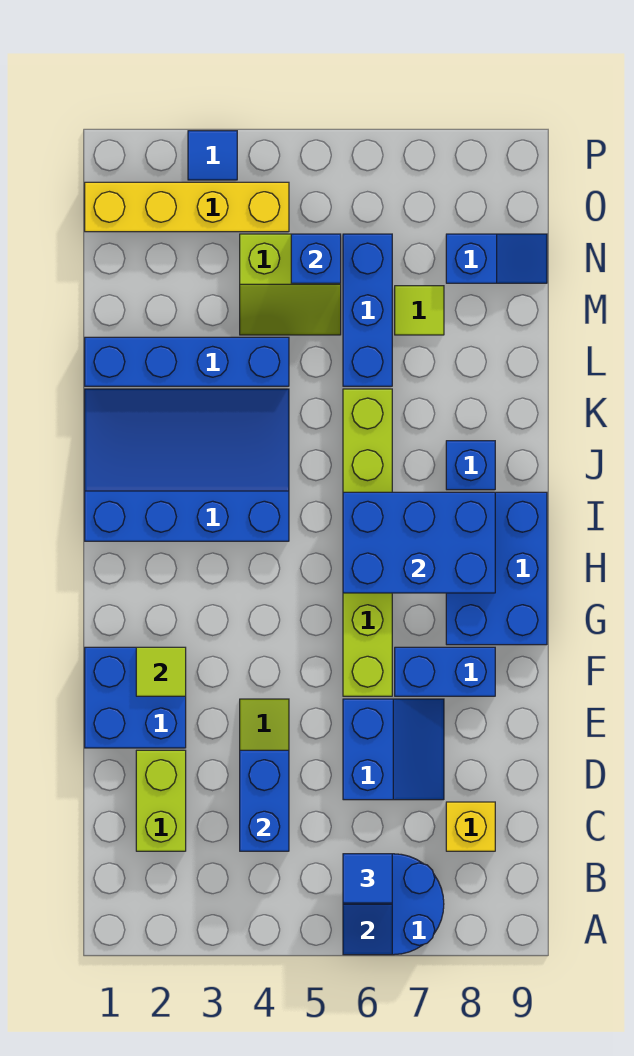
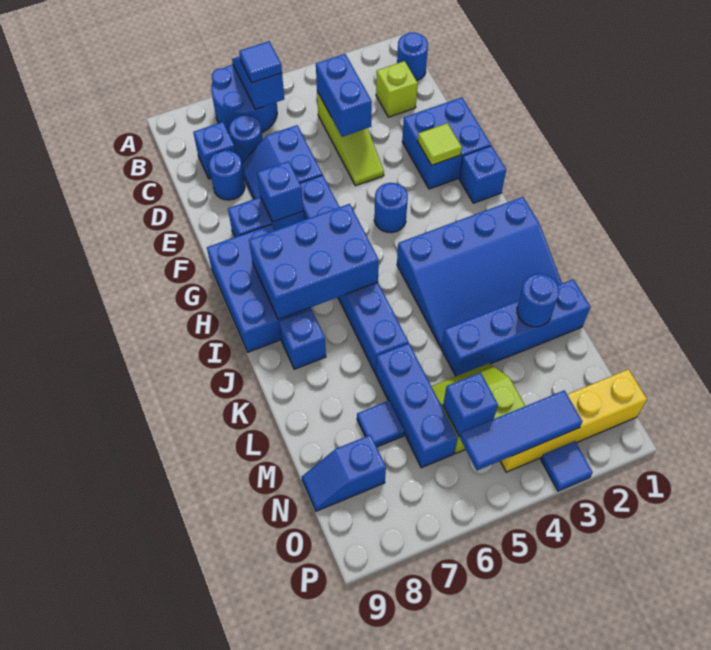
none -> blue 1x1 round brick [397,32,428,81]
lime 1x2 brick [136,750,186,851] -> lime 1x1 brick [376,61,418,117]
none -> blue 1x1 round brick [229,115,263,163]
yellow 1x1 brick [446,802,495,851] -> blue 1x1 brick [193,122,235,179]
none -> blue 1x1 round brick [209,150,245,200]
lime 1x6 brick [343,389,392,696] -> blue 1x6 brick [300,175,408,373]
none -> blue 1x1 brick [257,161,303,222]
none -> blue 1x1 brick [459,146,506,203]
none -> blue 1x1 round brick [374,183,408,233]
none -> blue 1x1 round brick [517,274,559,327]
lime 1x1 tile [395,286,444,335] -> blue 1x1 tile [357,401,404,447]
none -> blue 1x3 tile [460,390,582,470]

